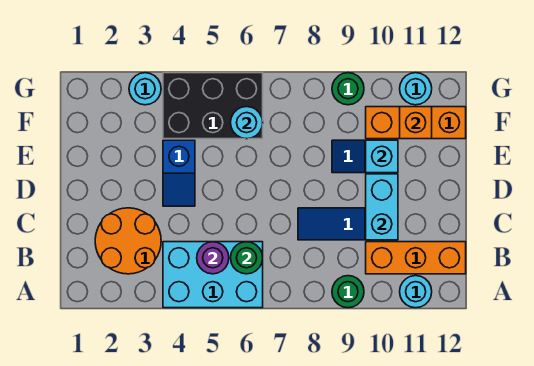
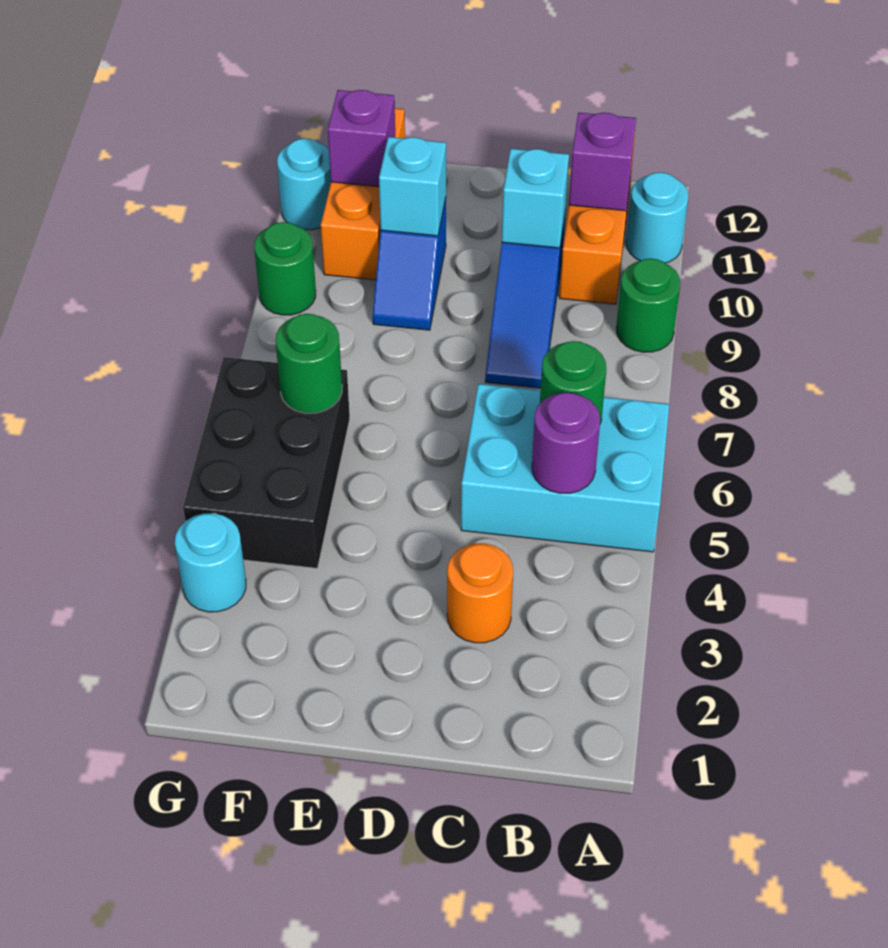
cyan 2x3 brick [163,242,263,308] -> cyan 2x3 brick turned to [461,384,669,552]
orange 2x2 round brick [95,208,161,274] -> orange 1x1 round brick [447,543,513,643]
none -> purple 1x1 brick [569,113,636,211]
cyan 1x2 brick [366,174,398,240] -> cyan 1x1 brick [502,149,569,248]
blue 1x2 slope [163,140,195,206] -> none
cyan 1x1 round brick [231,107,263,139] -> green 1x1 round brick [276,314,342,413]
orange 1x1 brick [400,107,432,139] -> purple 1x1 brick [328,90,395,187]

